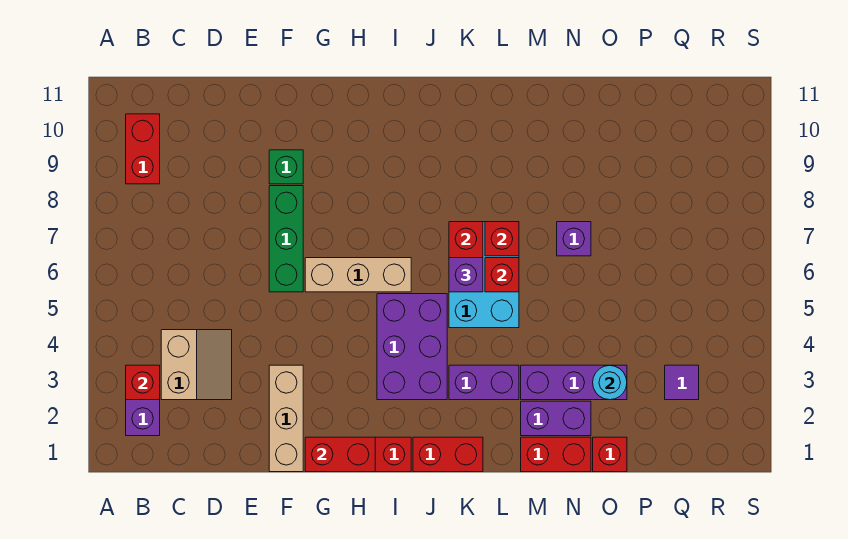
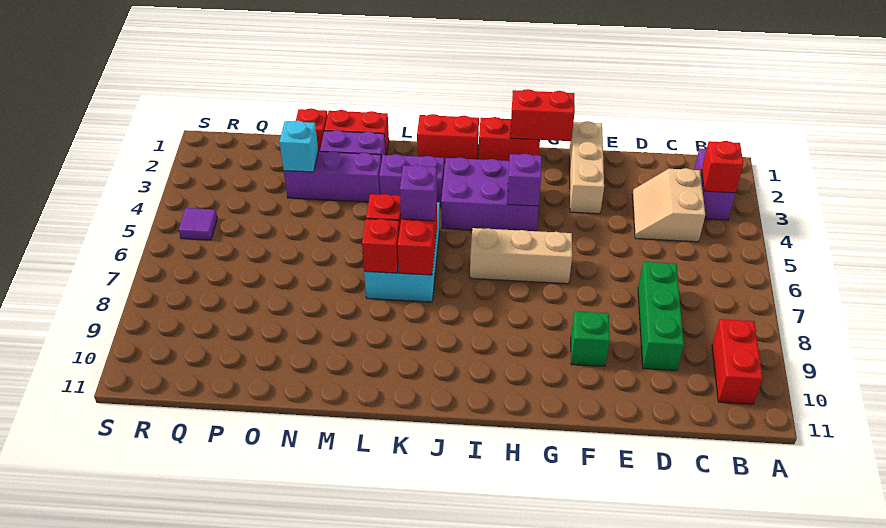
green 1x3 brick [269,186,303,292] -> green 1x3 brick moved to [638,262,684,370]
purple 2x3 brick [377,294,447,400] -> purple 2x3 brick turned to [441,157,539,231]
purple 1x1 brick [557,222,591,256] -> purple 1x1 brick moved to [507,154,542,206]
cyan 1x1 round brick [593,365,627,400] -> cyan 1x1 brick [280,121,318,172]
purple 1x1 tile [665,365,699,400] -> purple 1x1 tile moved to [179,208,217,240]

